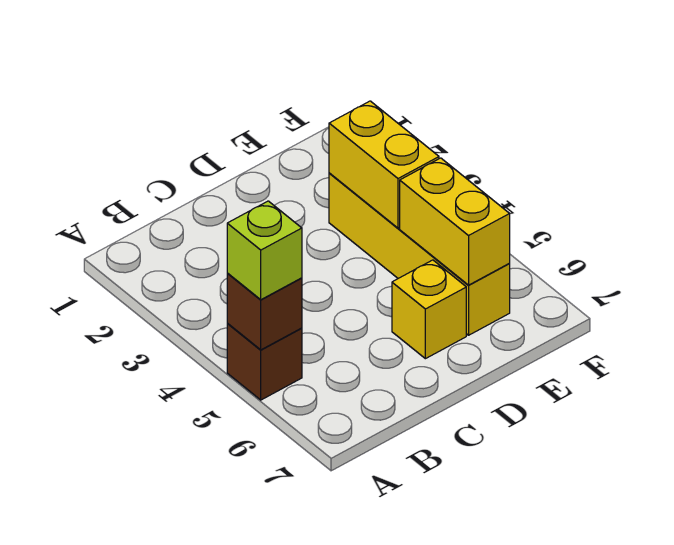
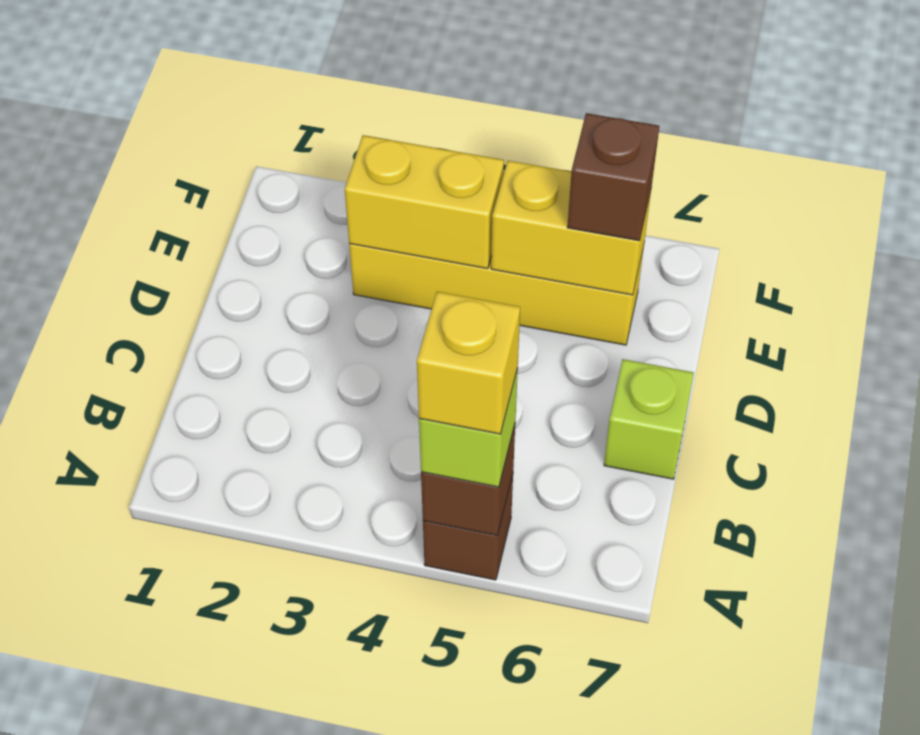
none -> lime 1x1 brick [604,359,694,479]
yellow 1x1 brick [392,260,466,359] -> yellow 1x1 brick moved to [417,292,520,434]
none -> brown 1x1 brick [567,113,659,241]

